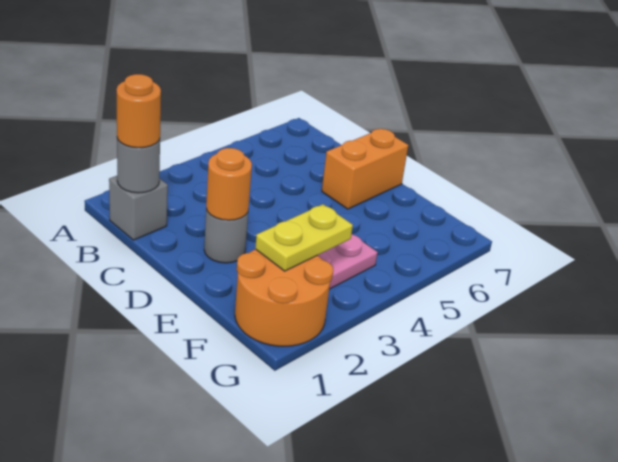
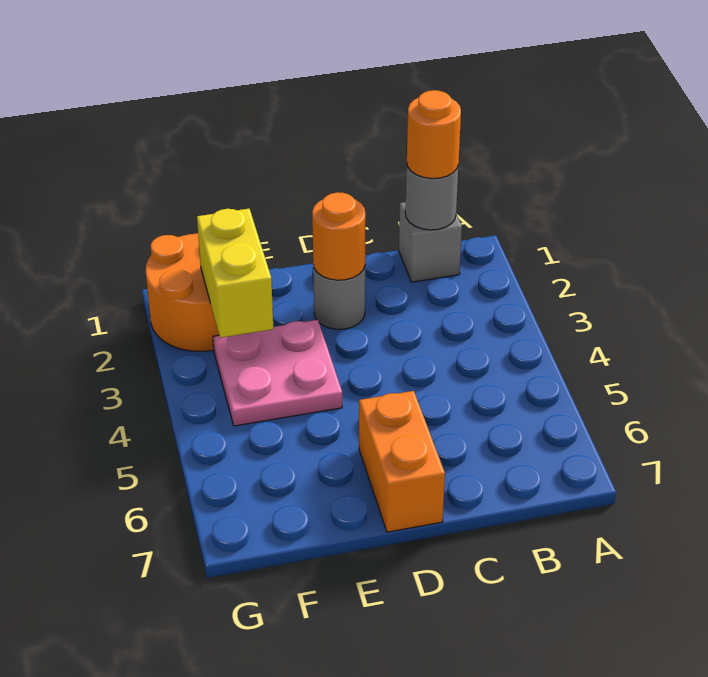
yellow 1x2 plate [255,204,353,271] -> yellow 1x2 brick [197,209,273,338]

